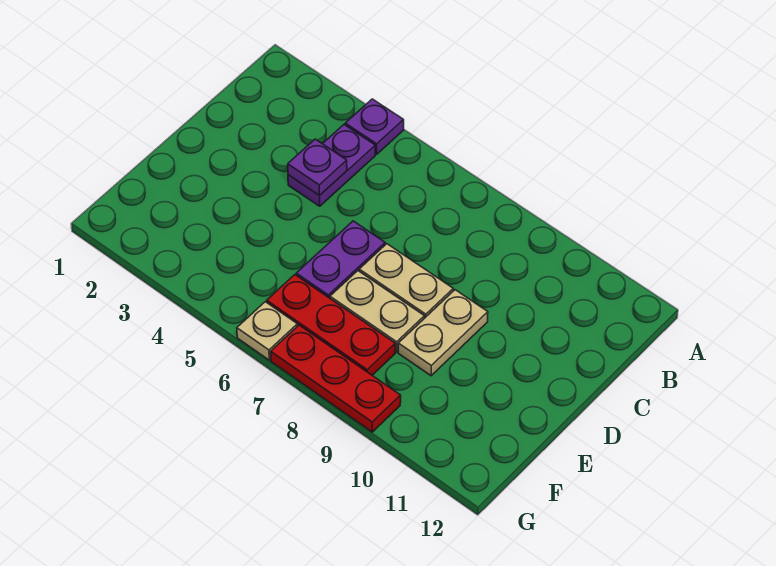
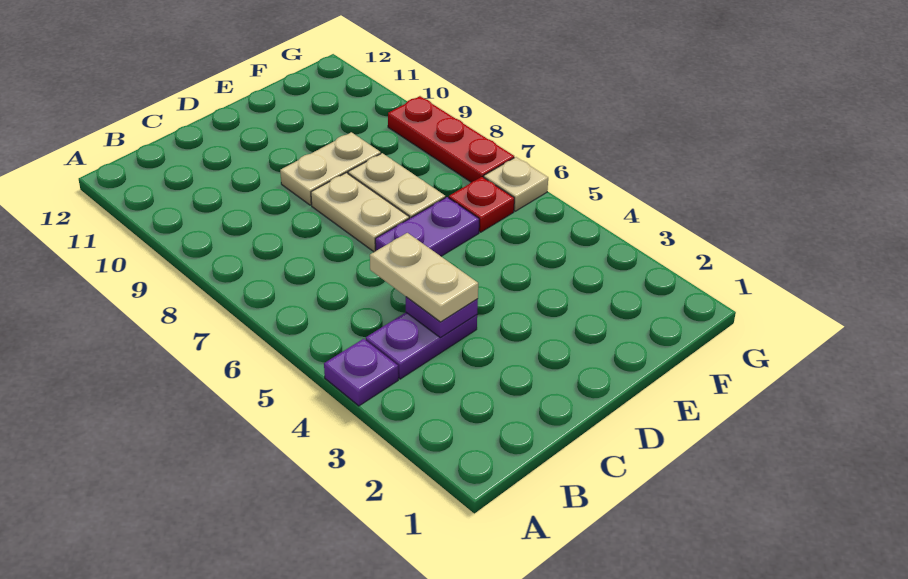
none -> tan 1x2 plate [370,233,478,322]
red 1x3 plate [267,275,395,375] -> red 1x1 plate [449,177,514,232]

